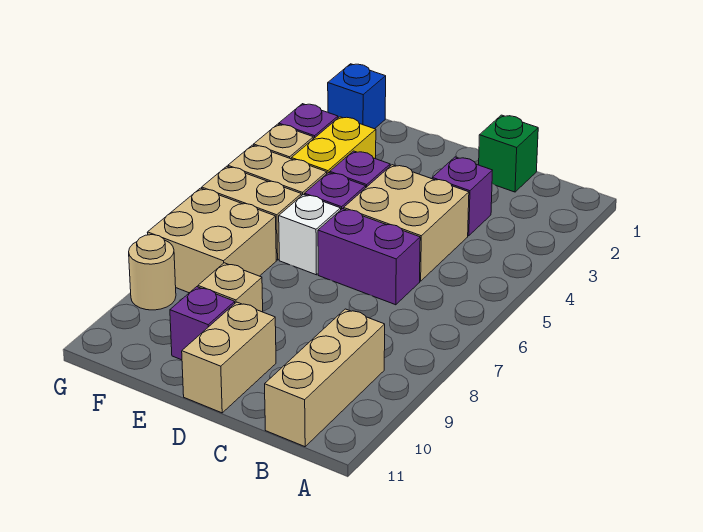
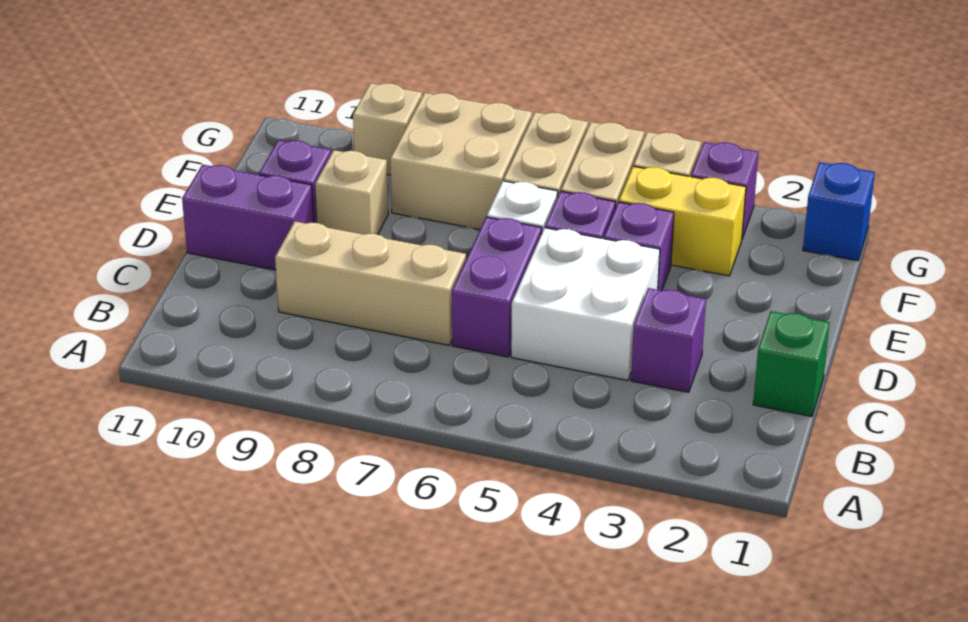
tan 1x3 brick [265,309,385,447] -> tan 1x3 brick moved to [275,222,466,345]
tan 2x2 brick [344,165,469,281] -> white 2x2 brick [511,228,660,380]
tan 1x2 brick [182,302,276,413] -> purple 1x2 brick [182,164,314,270]
tan 1x1 round brick [129,235,176,310] -> tan 1x1 brick [353,83,422,175]

